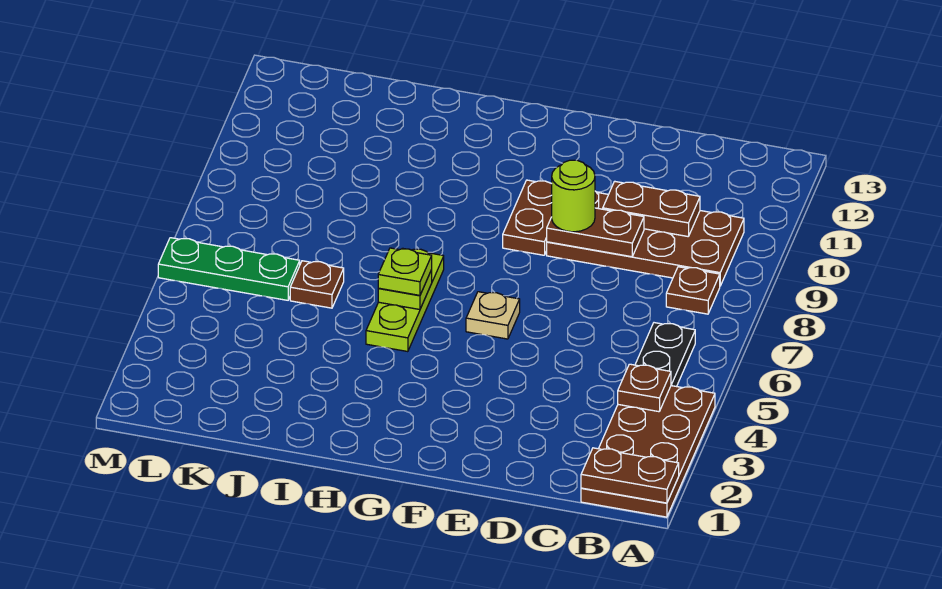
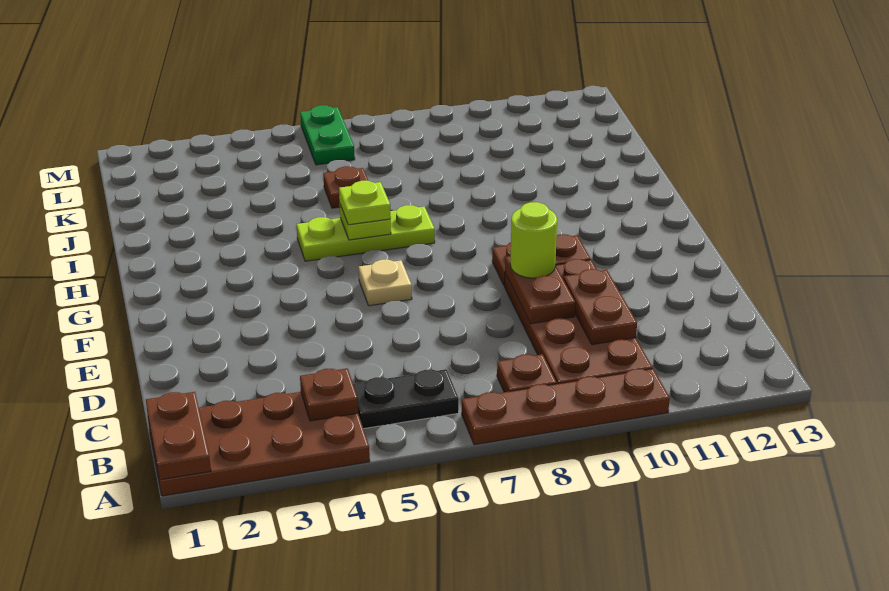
none -> brown 1x4 plate [462,369,670,445]
green 1x3 plate [158,238,300,300] -> green 1x2 plate [300,105,355,165]

